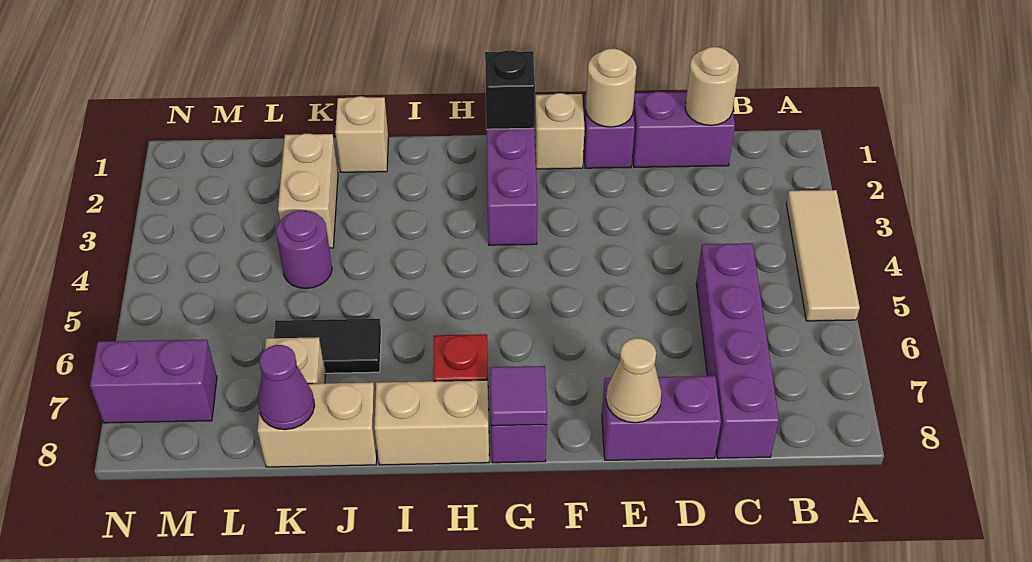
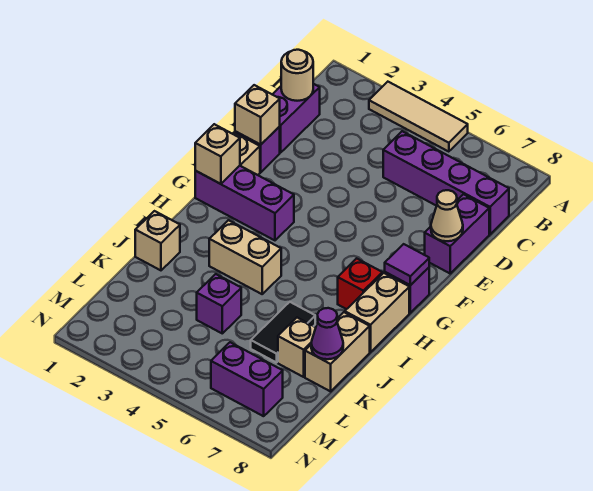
tan 1x1 round brick [586,49,637,127] -> tan 1x1 brick [235,85,280,145]
black 1x1 brick [485,50,535,129] -> tan 1x1 brick [195,124,240,184]
tan 1x2 brick [278,134,338,248] -> tan 1x2 brick moved to [209,220,281,294]
purple 1x1 round brick [276,211,332,289] -> purple 1x1 brick [197,274,241,333]
purple 1x2 brick [90,340,217,423] -> purple 1x2 brick turned to [211,342,283,416]

